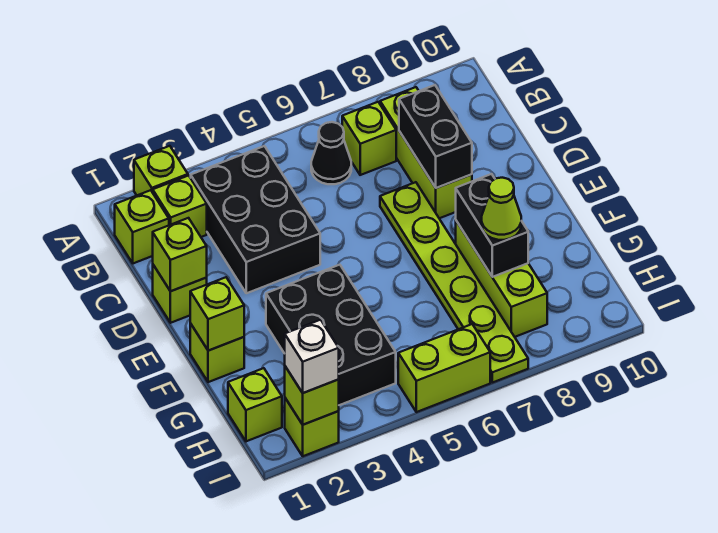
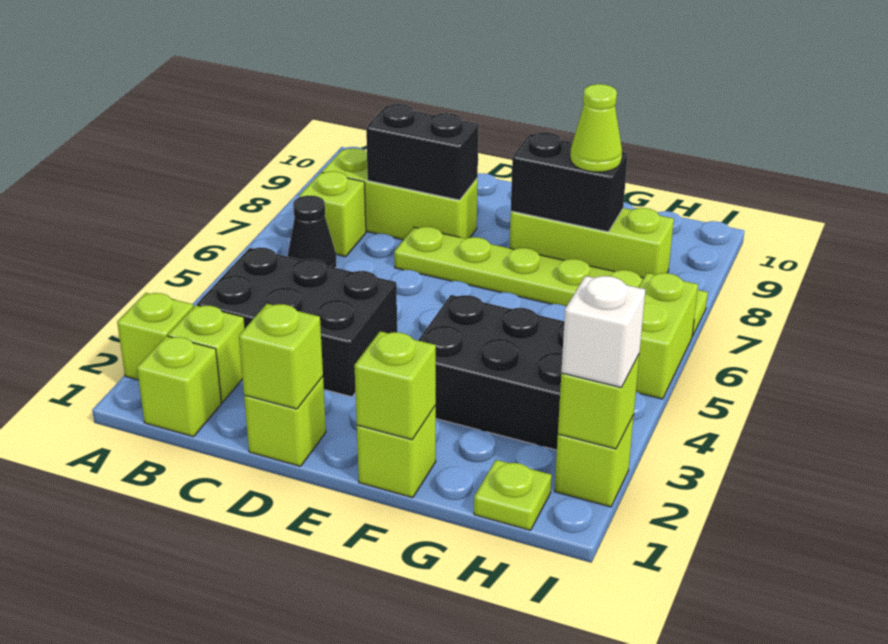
lime 1x1 brick [228,368,282,441] -> lime 1x1 plate [474,460,552,530]

